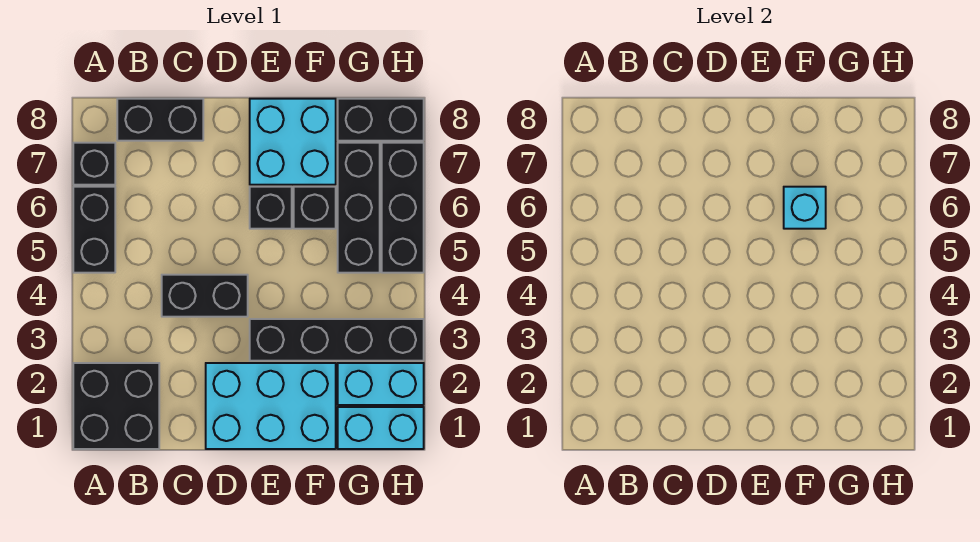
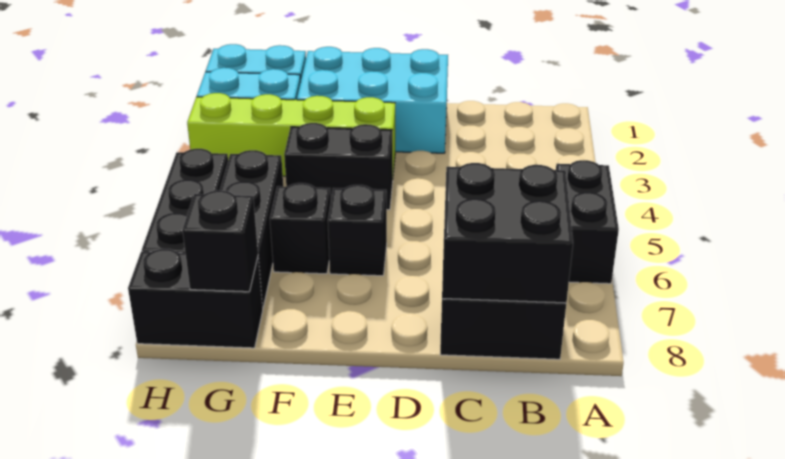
black 2x2 brick [73,363,159,449] -> black 2x2 brick moved to [442,163,573,303]
black 1x1 brick [73,143,115,185] -> black 1x1 brick moved to [183,190,258,292]
black 1x2 brick [162,275,248,317] -> black 1x2 brick moved to [284,123,393,210]
black 1x4 brick [250,319,424,361] -> lime 1x4 brick [187,93,395,176]
cyan 2x2 brick [250,99,336,185] -> none
cyan 1x1 brick [784,187,826,229] -> none

